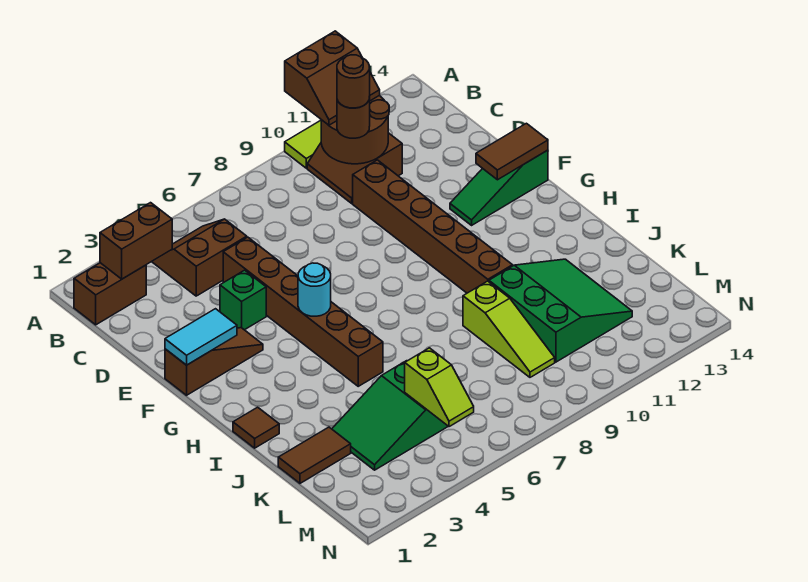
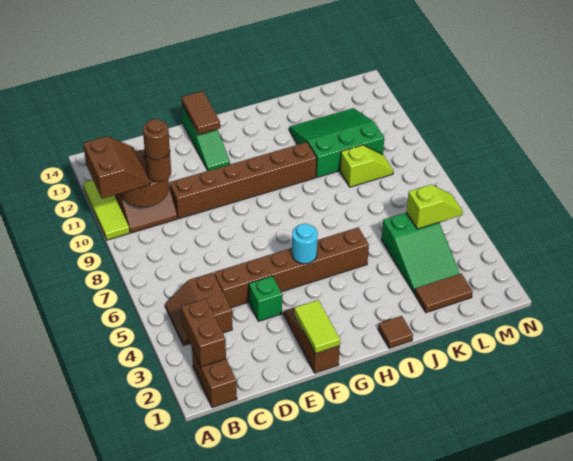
cyan 1x2 tile [165,309,237,365] -> lime 1x2 tile [294,300,340,354]
lime 1x3 slope [463,281,555,377] -> lime 1x2 slope [340,145,393,187]
brown 1x2 tile [278,427,351,483] -> brown 1x2 tile turned to [415,274,473,313]

